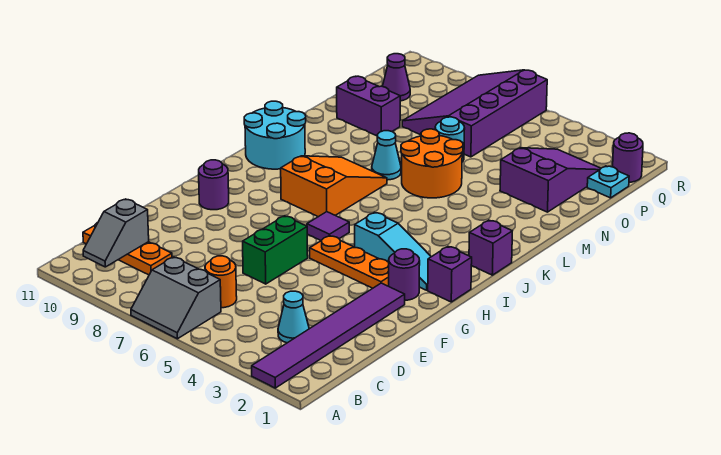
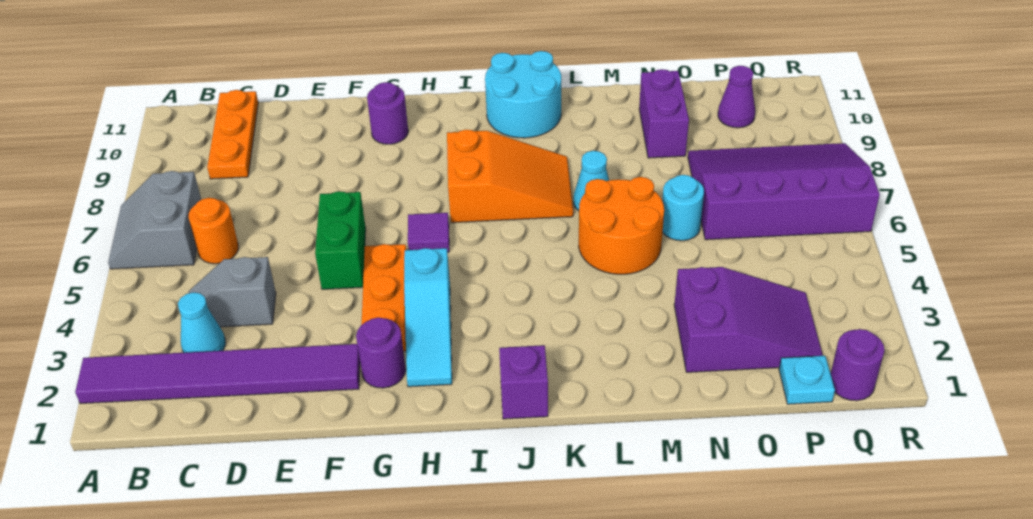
grey 1x2 slope [83,199,149,267] -> grey 1x2 slope moved to [188,257,276,327]
green 1x2 brick [243,216,308,284] -> green 1x2 brick turned to [315,191,366,289]
purple 1x1 brick [428,247,472,302] -> none

